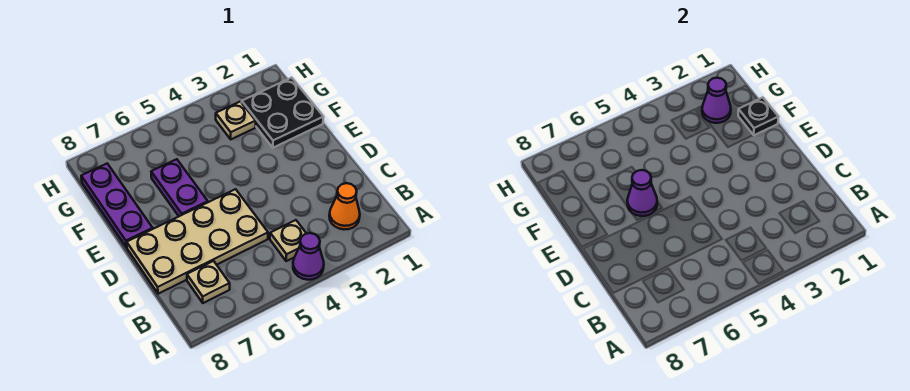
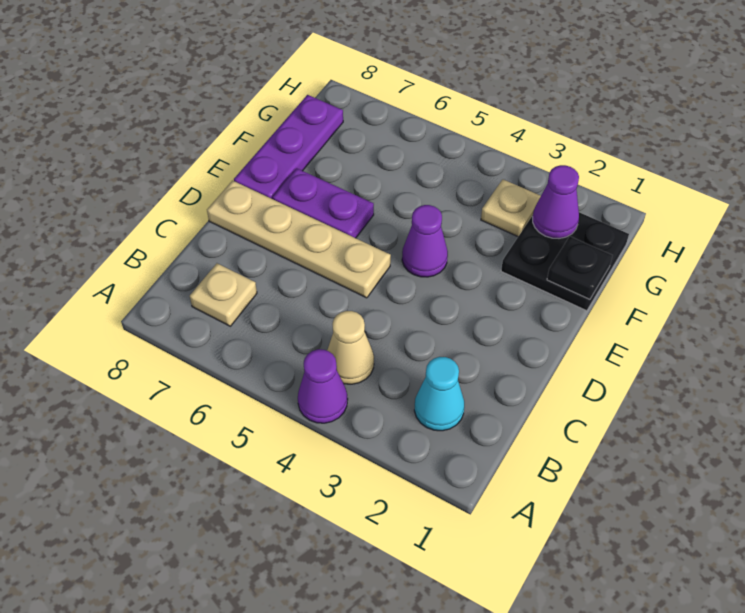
orange 1x1 cone [329,183,360,229] -> cyan 1x1 cone [414,357,464,431]
tan 1x1 plate [270,220,307,261] -> tan 1x1 cone [327,311,374,384]
tan 2x4 plate [127,189,268,294] -> tan 1x4 plate [207,181,391,298]
purple 1x2 plate [151,159,208,216] -> purple 1x2 plate turned to [272,168,374,238]
purple 1x1 cone [627,170,657,216] -> purple 1x1 cone moved to [402,205,448,277]

